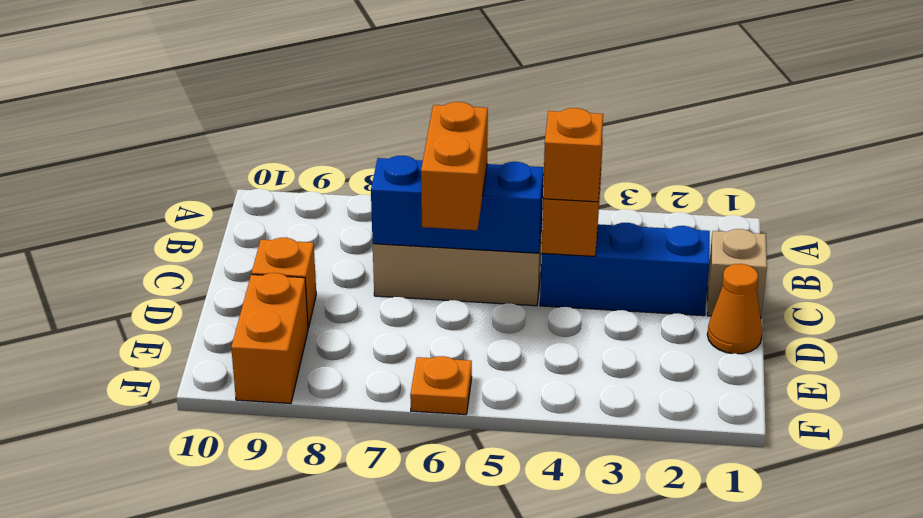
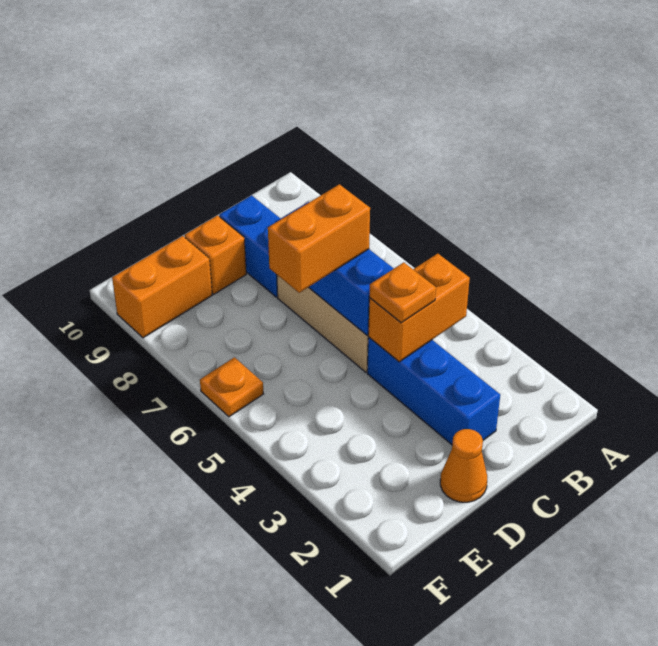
tan 1x1 brick [707,229,767,316] -> none
orange 1x1 brick [543,108,603,202] -> orange 1x1 plate [369,262,436,323]
none -> blue 1x2 brick [219,195,280,297]

